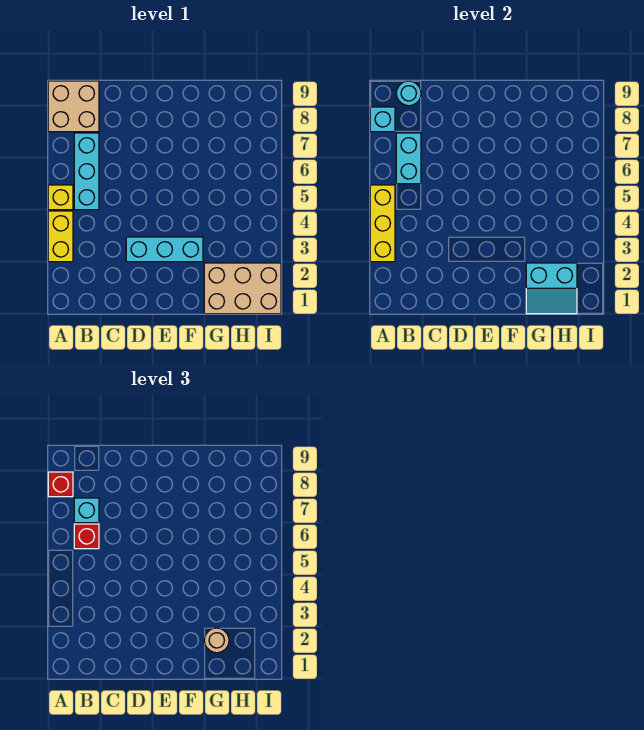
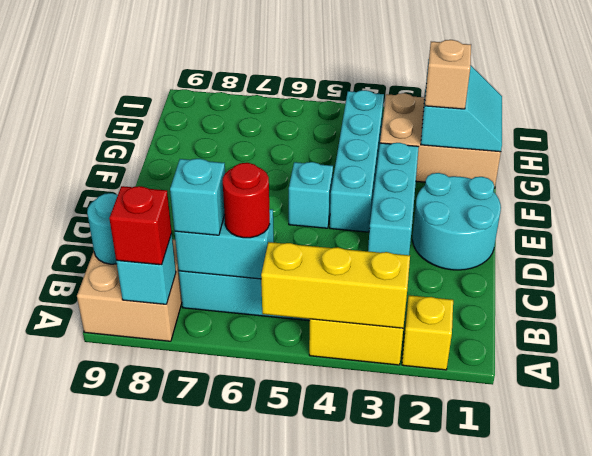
yellow 1x1 brick [48,185,73,210] -> yellow 1x1 brick moved to [402,295,453,370]
red 1x1 brick [74,524,99,549] -> red 1x1 round brick [223,163,270,238]
none -> cyan 2x2 round brick [413,173,501,270]
none -> cyan 1x4 brick [330,90,384,232]
none -> cyan 1x1 brick [289,162,333,228]
tan 2x3 brick [204,263,281,314] -> tan 2x3 brick turned to [380,93,501,188]
tan 1x1 round brick [204,628,229,653] -> tan 1x1 brick [425,40,471,109]

